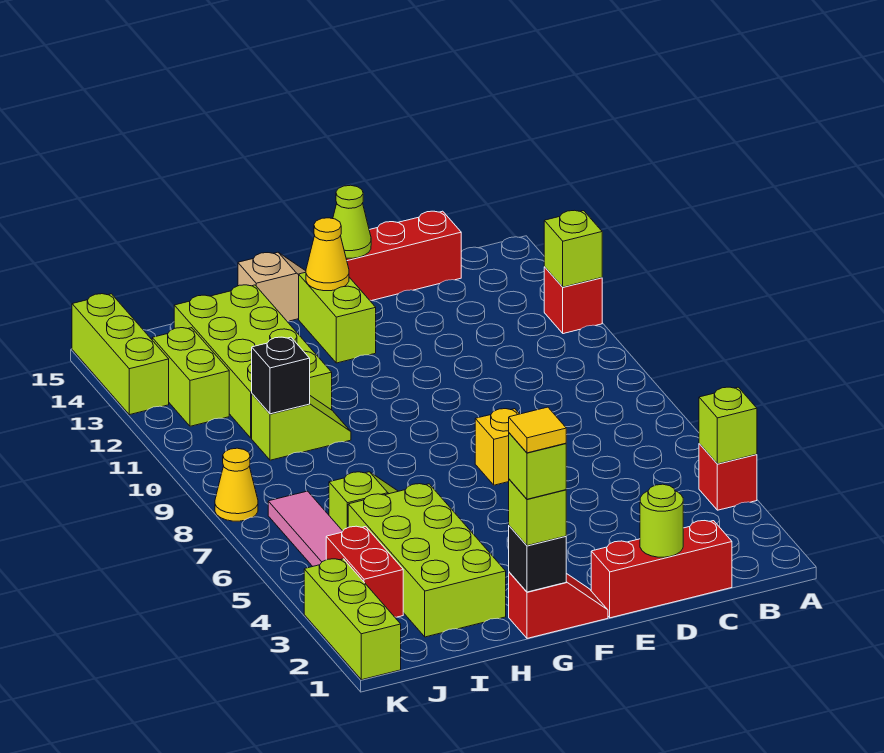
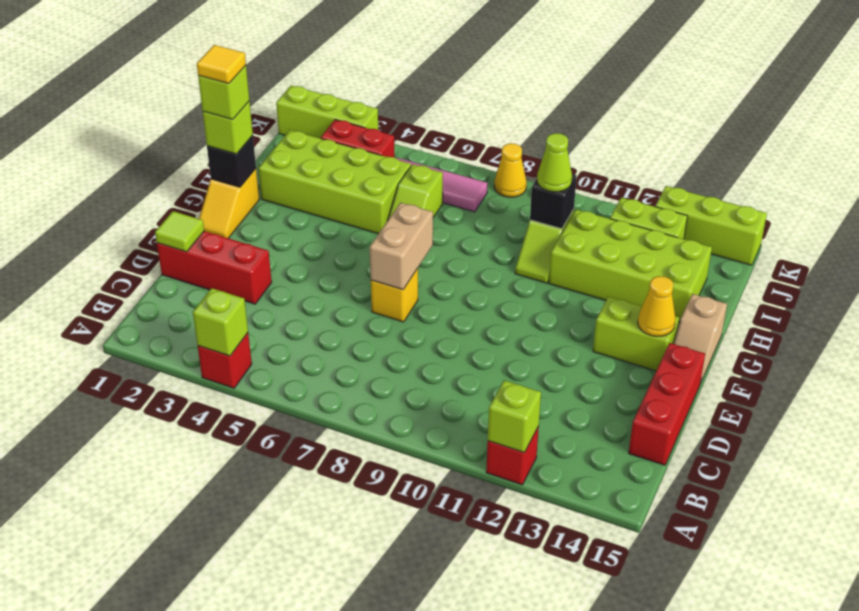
red 1x3 brick [591,521,732,618] -> red 1x3 brick turned to [157,231,272,304]
lime 1x1 round brick [640,484,683,557] -> lime 1x1 tile [155,211,204,252]
none -> tan 1x2 brick [370,203,433,290]
lime 1x1 cone [333,185,371,258] -> lime 1x1 cone moved to [537,133,572,192]
red 1x2 slope [509,572,608,638] -> yellow 1x2 slope [199,169,259,238]

